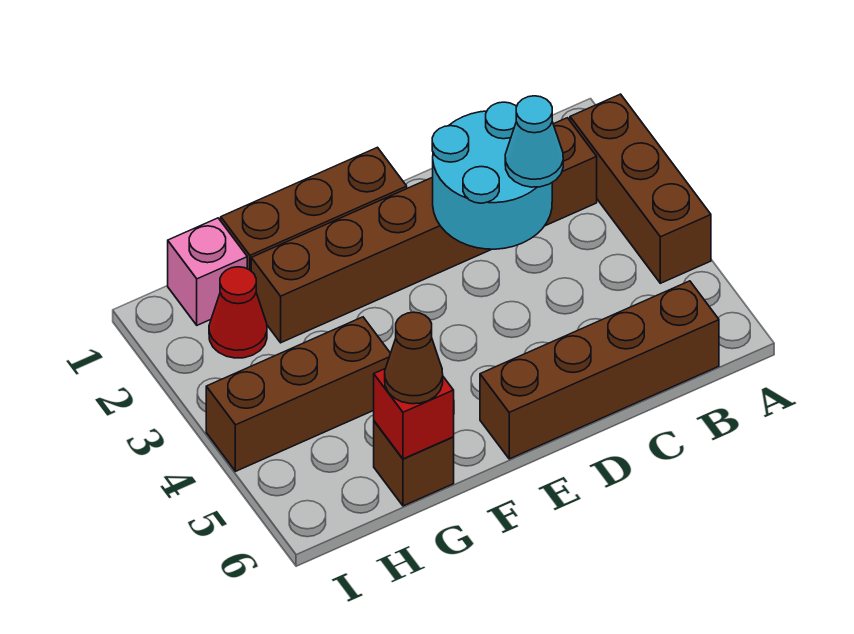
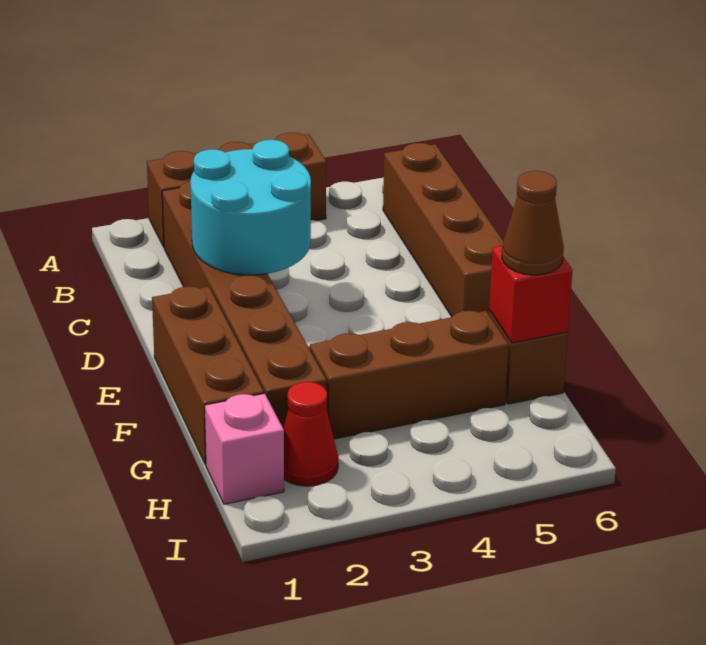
cyan 1x1 cone [505,96,563,187] -> none
brown 1x3 brick [206,317,391,471] -> brown 1x3 brick turned to [310,311,509,439]

